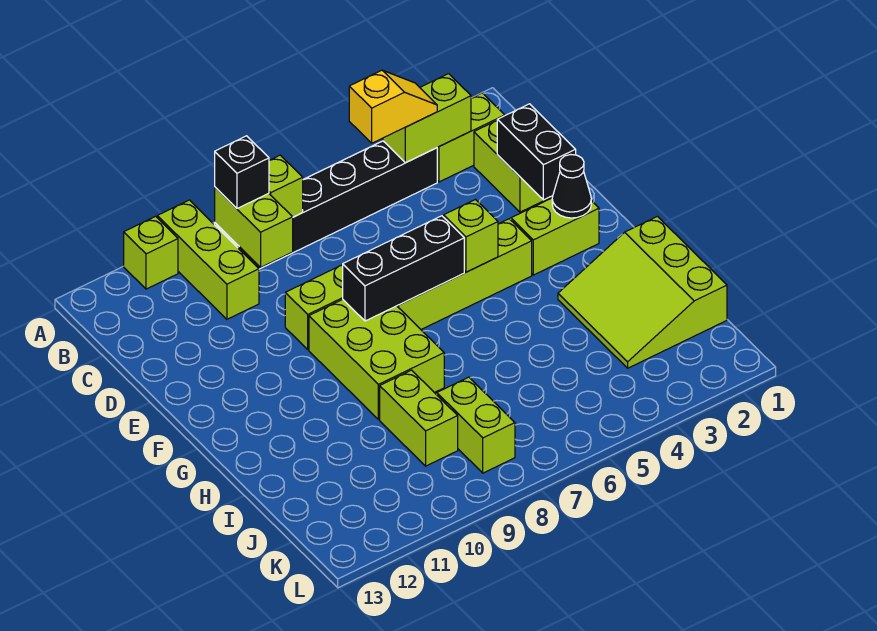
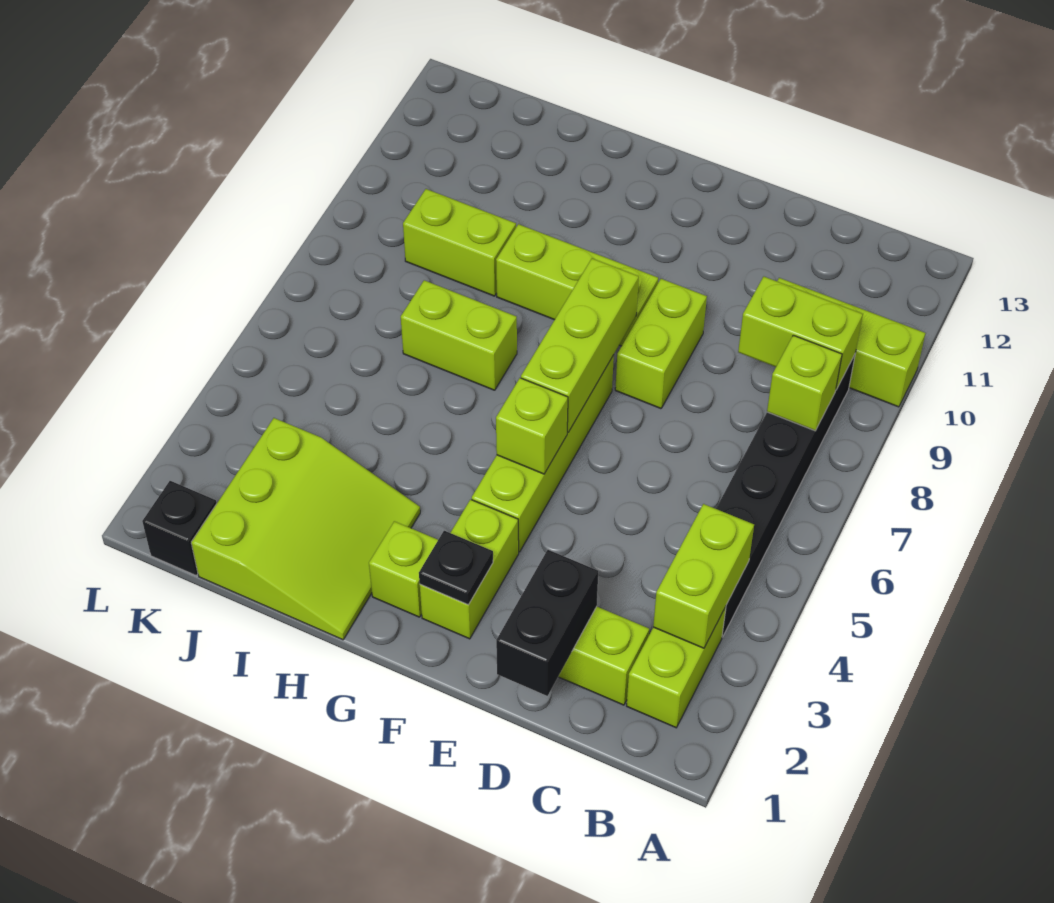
lime 1x1 brick [124,216,178,289] -> lime 1x1 brick moved to [369,521,438,617]
yellow 1x2 slope [349,70,437,143] -> none
black 1x1 brick [215,136,269,208] -> black 1x1 brick moved to [142,481,217,575]
black 1x2 brick [497,104,576,200] -> black 1x2 brick turned to [496,550,598,696]
black 1x1 cone [552,155,591,218] -> black 1x1 plate [419,531,493,605]
black 1x3 brick [343,216,464,321] -> lime 1x3 brick [521,258,639,432]
lime 2x3 brick [309,299,444,420] -> lime 1x3 brick [496,224,658,346]
lime 3x3 slope [558,216,727,368] -> lime 3x3 slope turned to [191,418,420,640]
lime 1x2 brick [436,377,515,473] -> lime 1x2 brick moved to [401,280,517,390]

